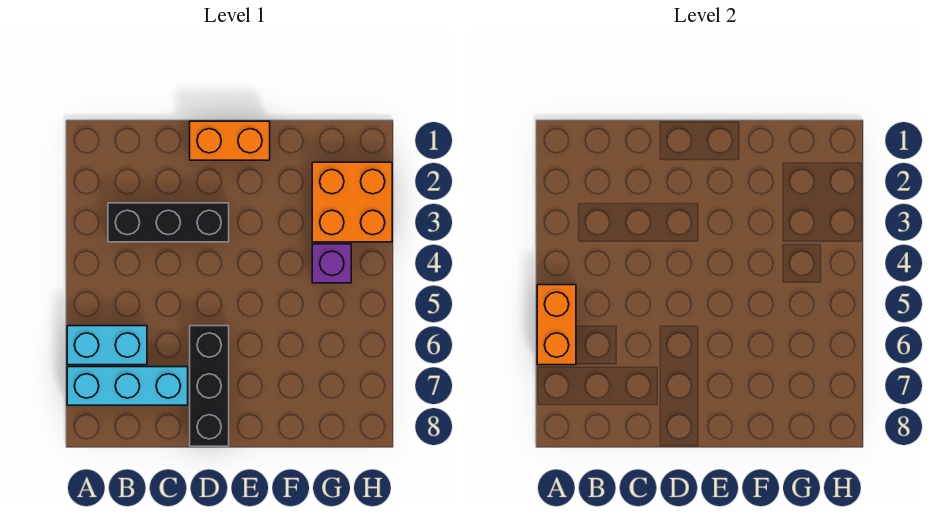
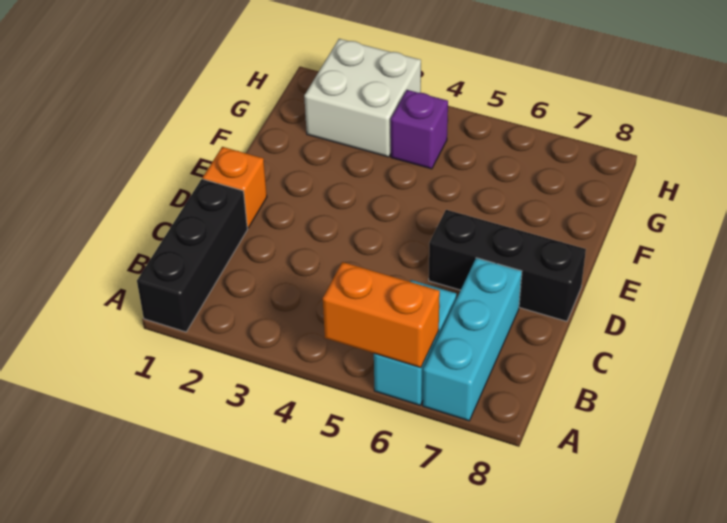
black 1x3 brick [108,203,229,242] -> black 1x3 brick moved to [137,179,247,332]
orange 1x2 brick [190,121,270,160] -> orange 1x1 brick [203,147,267,228]
orange 2x2 brick [312,162,392,242] -> white 2x2 brick [304,39,421,157]

